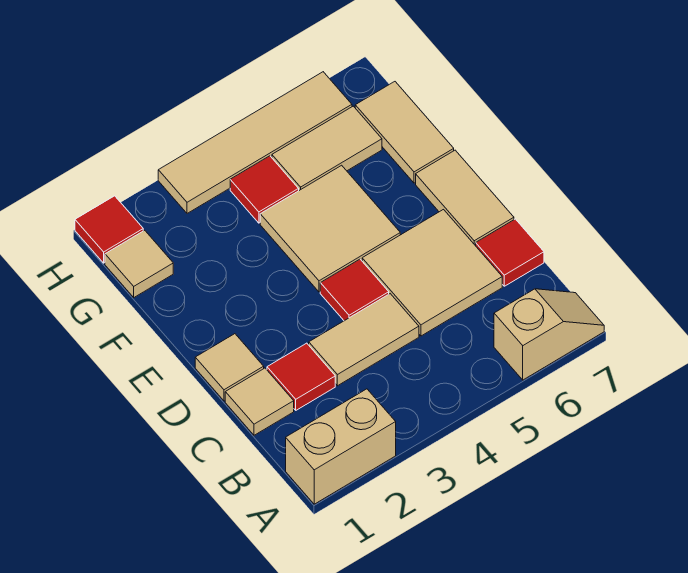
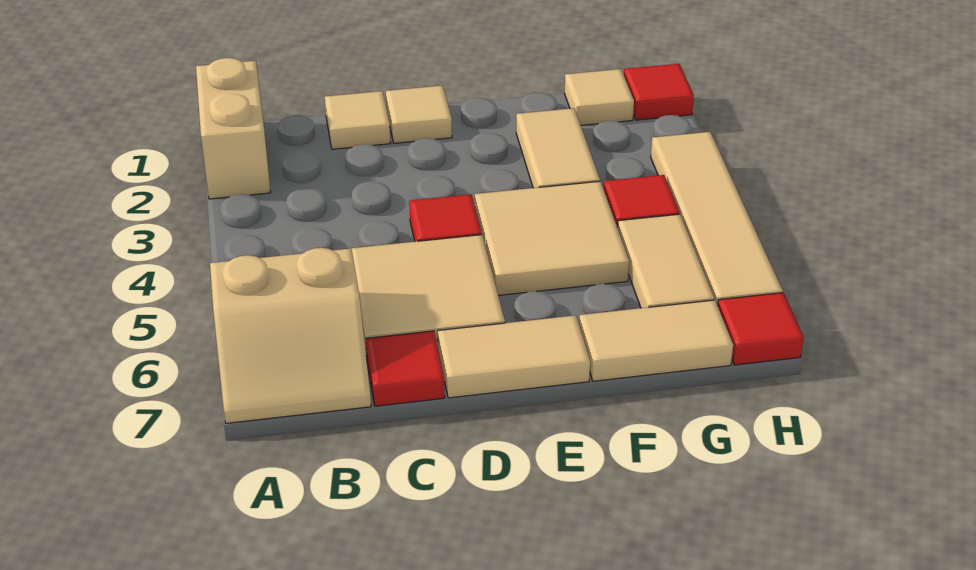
tan 1x2 slope [494,289,604,380] -> tan 2x2 slope [210,248,371,423]
red 1x1 tile [267,343,335,410] -> red 1x1 tile moved to [718,293,804,365]
tan 1x2 tile [309,294,419,386] -> tan 1x2 tile moved to [516,108,600,188]

